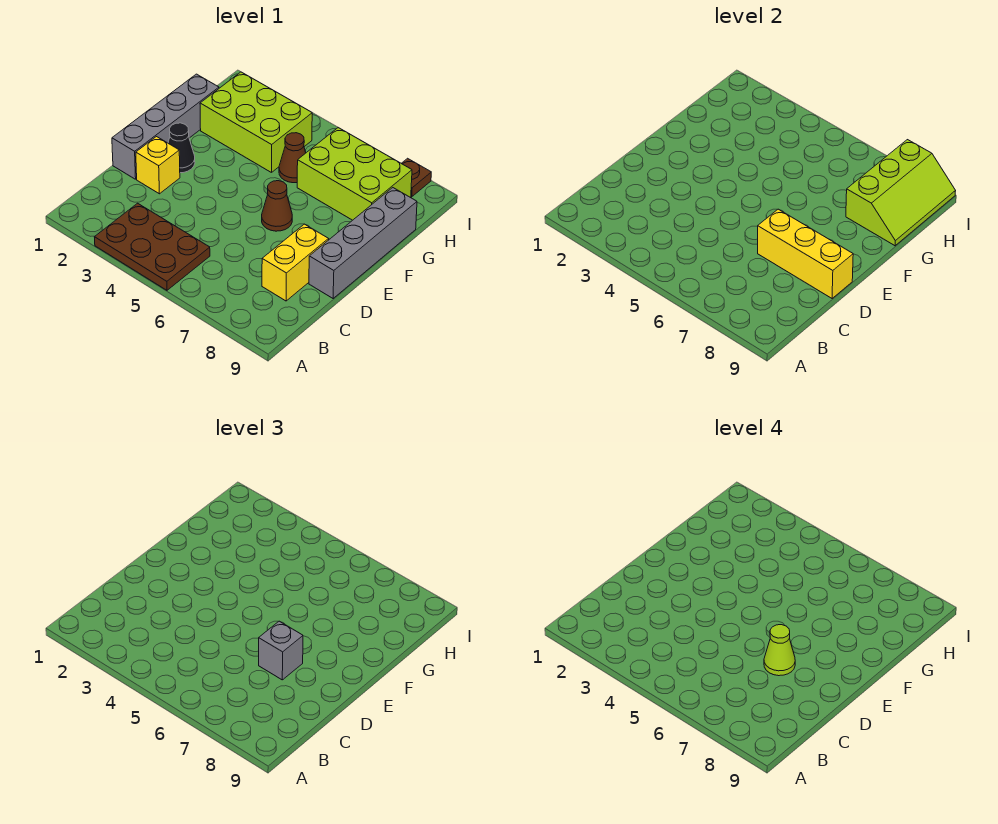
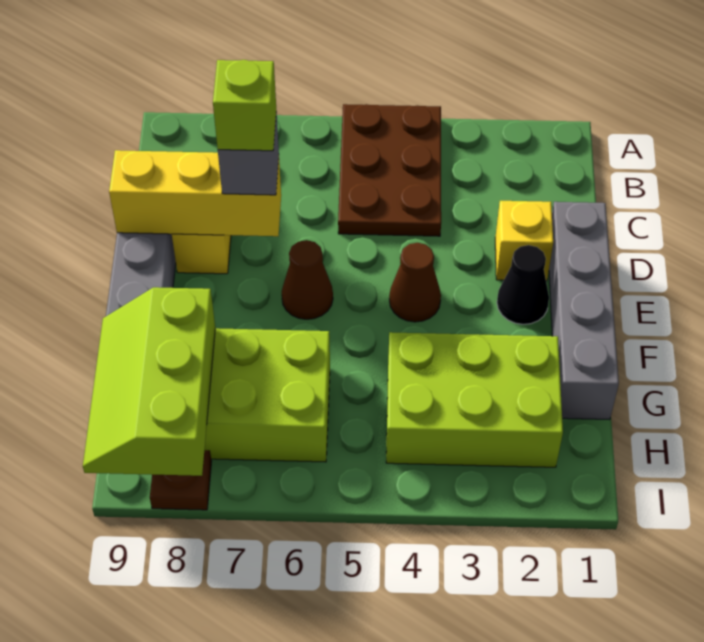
brown 2x3 plate [95,203,210,290] -> brown 2x3 plate turned to [338,104,441,236]
lime 1x1 cone [764,625,795,676] -> lime 1x1 brick [213,60,276,151]
brown 1x1 cone [279,133,306,183] -> brown 1x1 cone moved to [389,243,441,322]

